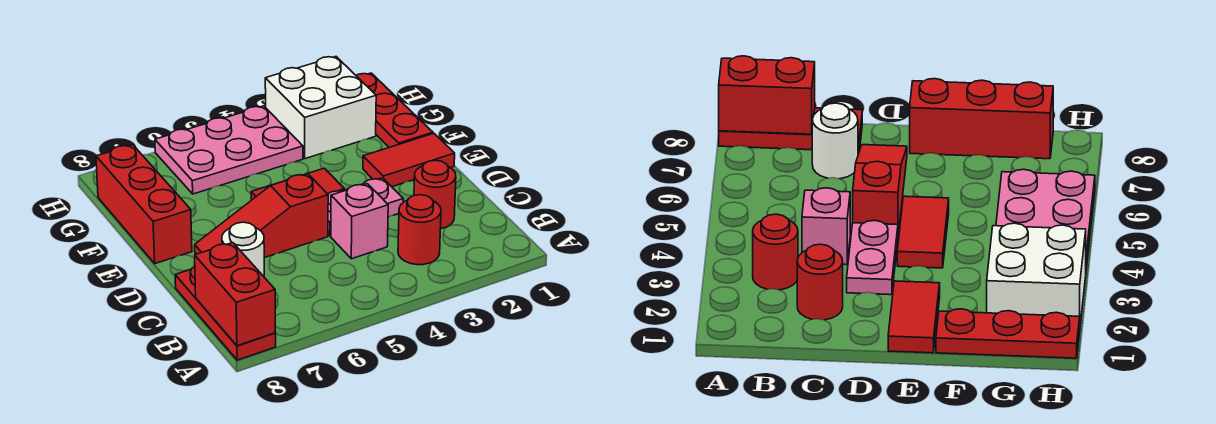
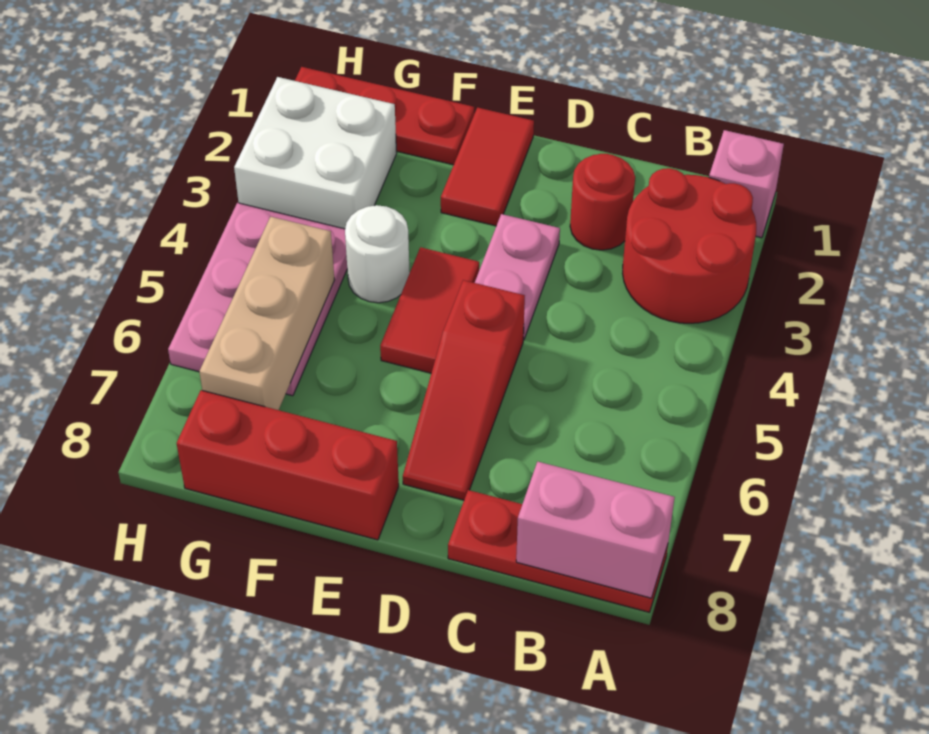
red 1x2 brick [195,243,276,346] -> pink 1x2 brick [516,462,675,598]
red 1x1 round brick [398,195,441,265] -> red 2x2 round brick [623,168,756,323]
pink 1x1 brick [331,184,388,259] -> pink 1x1 brick moved to [709,130,784,238]
white 1x1 round brick [222,222,264,276] -> white 1x1 round brick moved to [345,205,410,303]
none -> tan 1x3 brick [199,217,334,410]

